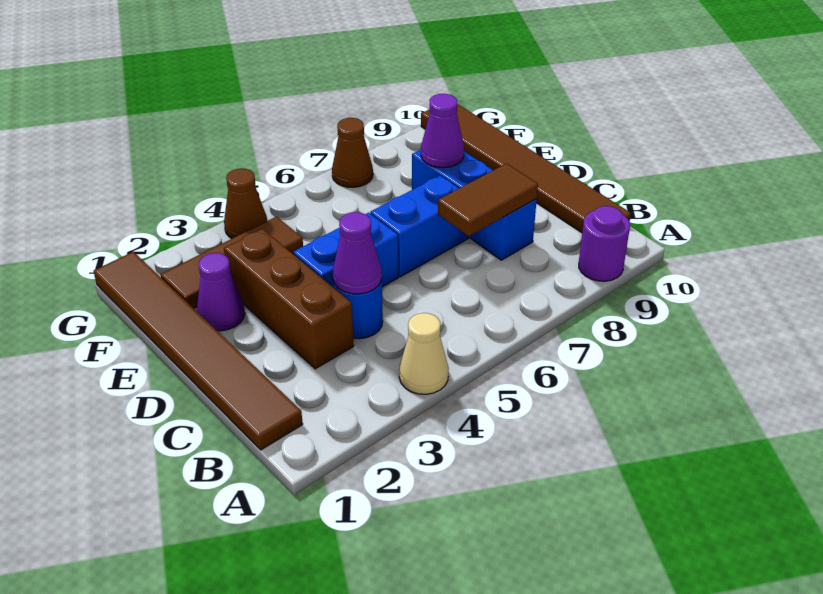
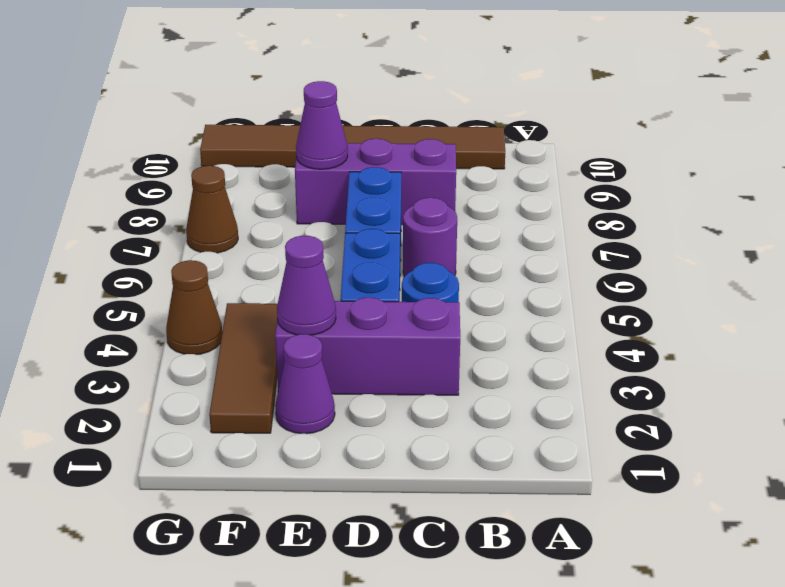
tan 1x1 cone [399,313,449,394] -> none
purple 1x1 round brick [579,206,630,281] -> purple 1x1 round brick moved to [403,198,457,277]
brown 1x6 tile [94,252,303,450] -> none
brown 1x3 brick [224,229,354,369] -> purple 1x3 brick [275,297,460,395]
purple 1x1 cone [333,212,382,294] -> purple 1x1 cone moved to [277,236,336,335]
brown 1x2 tile [438,164,538,236] -> none
blue 1x3 brick [412,150,537,260] -> purple 1x3 brick [295,139,456,225]

